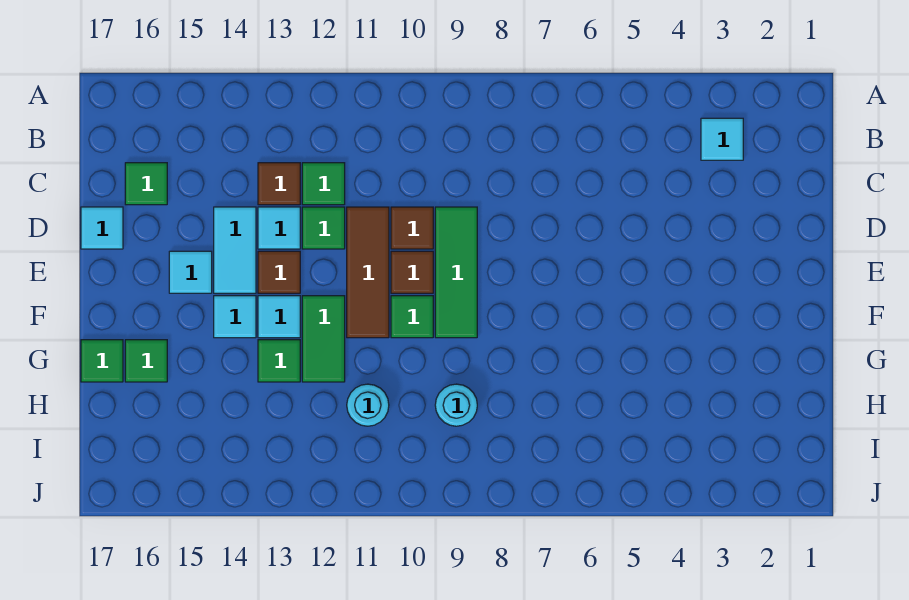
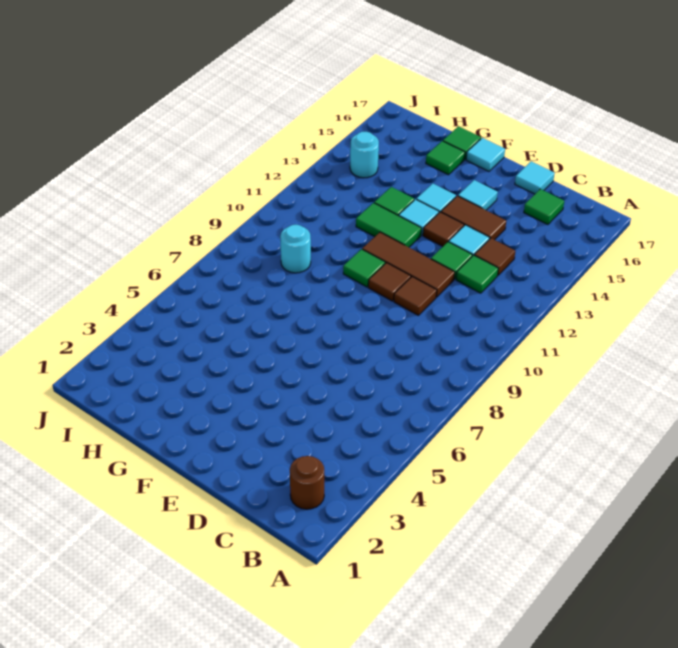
none -> brown 1x1 round brick [290,456,324,509]
cyan 1x1 tile [701,118,743,160] -> cyan 1x1 tile moved to [466,138,505,171]
green 1x3 tile [435,207,477,338] -> none
cyan 1x2 tile [214,207,256,293] -> brown 1x2 tile [441,196,506,240]
cyan 1x1 round brick [347,384,389,426] -> cyan 1x1 round brick moved to [350,132,379,178]

